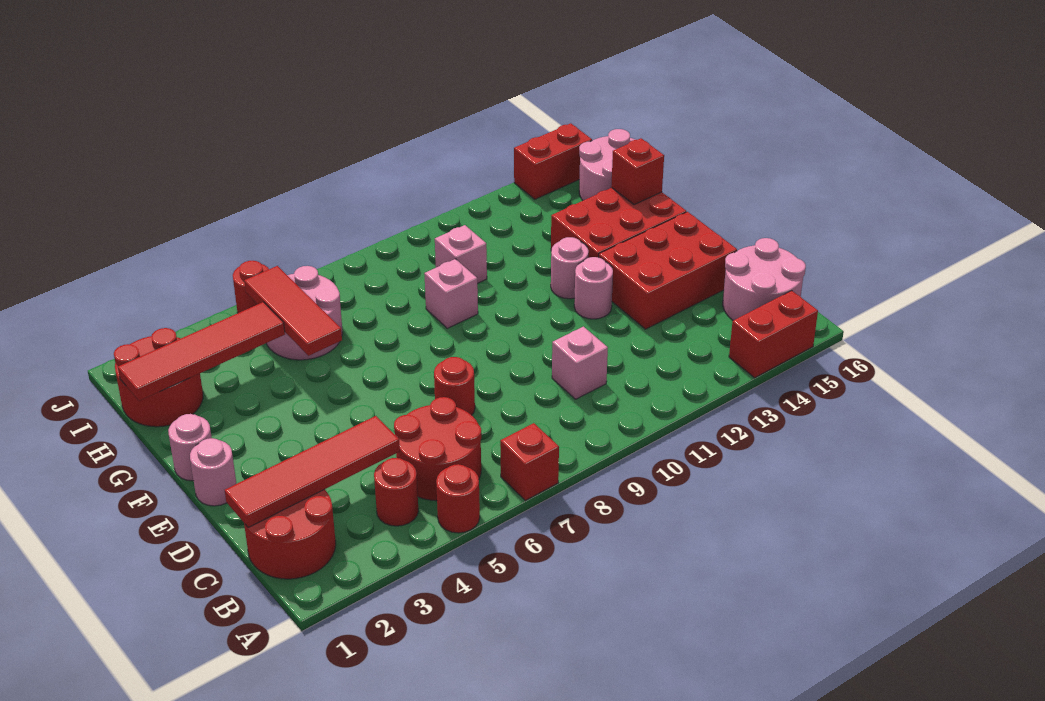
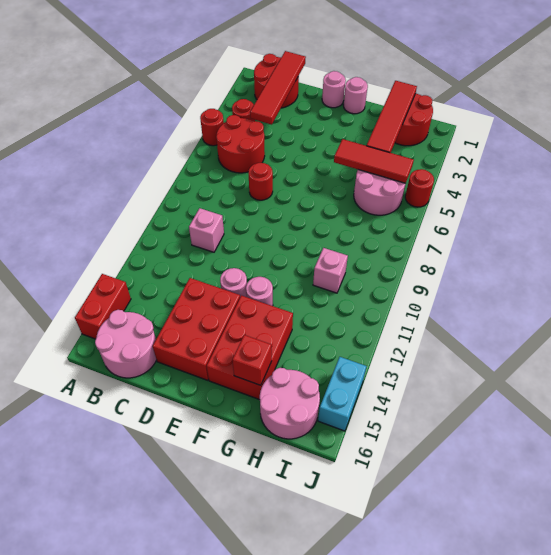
red 1x1 brick [500,423,559,501] -> none
pink 1x1 brick [424,259,478,328] -> none
red 1x2 brick [514,123,592,199] -> cyan 1x2 brick [318,357,366,431]

